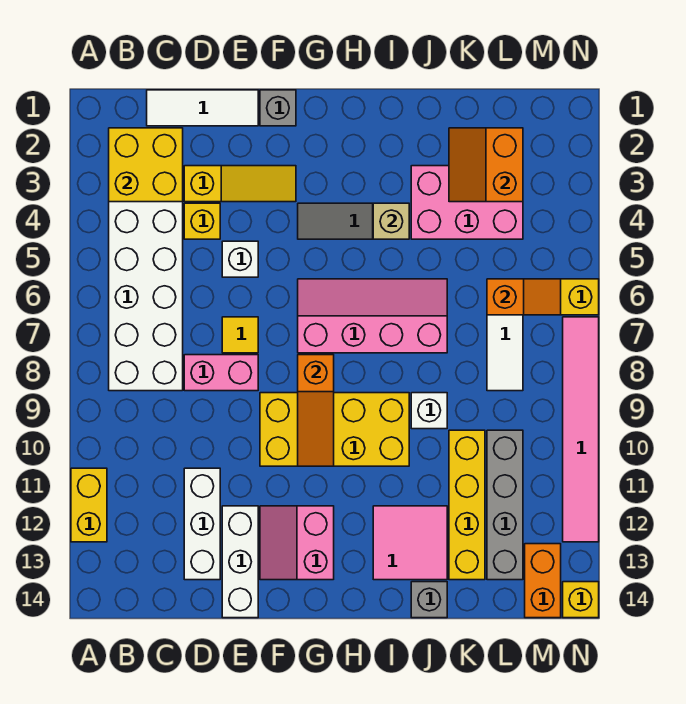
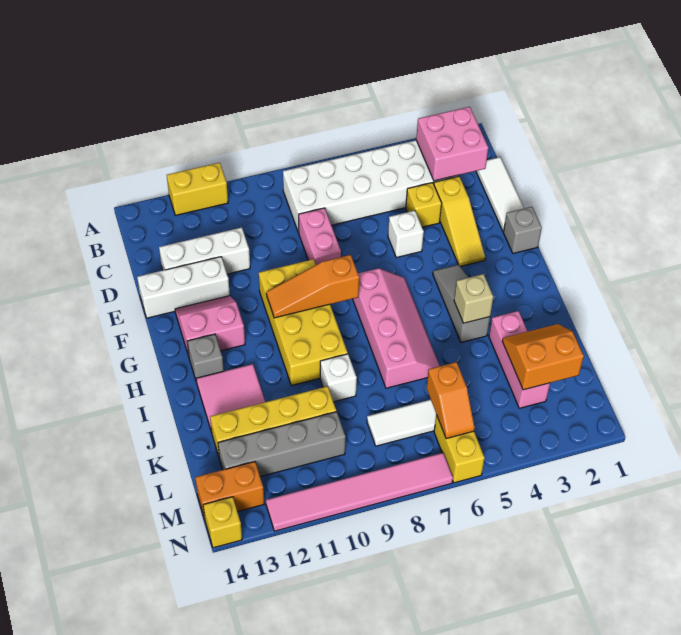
yellow 2x2 brick [109,128,183,202] -> pink 2x2 brick [416,107,488,181]
yellow 1x1 tile [222,317,258,353] -> none
pink 2x3 brick [411,166,523,239] -> pink 1x3 brick [489,311,550,408]
grey 1x1 brick [411,582,447,618] -> grey 1x1 brick moved to [187,334,224,382]

